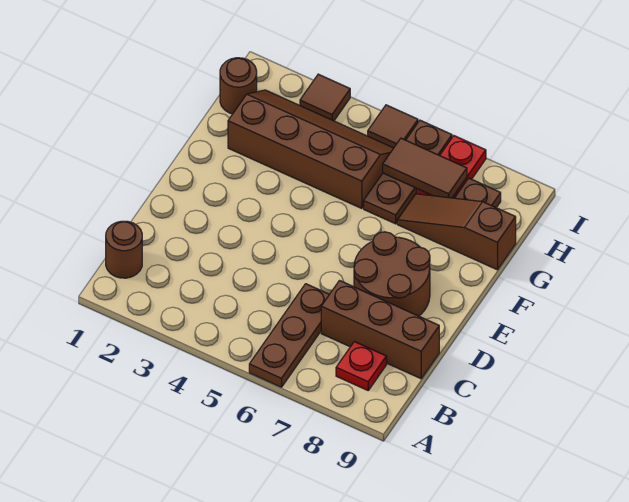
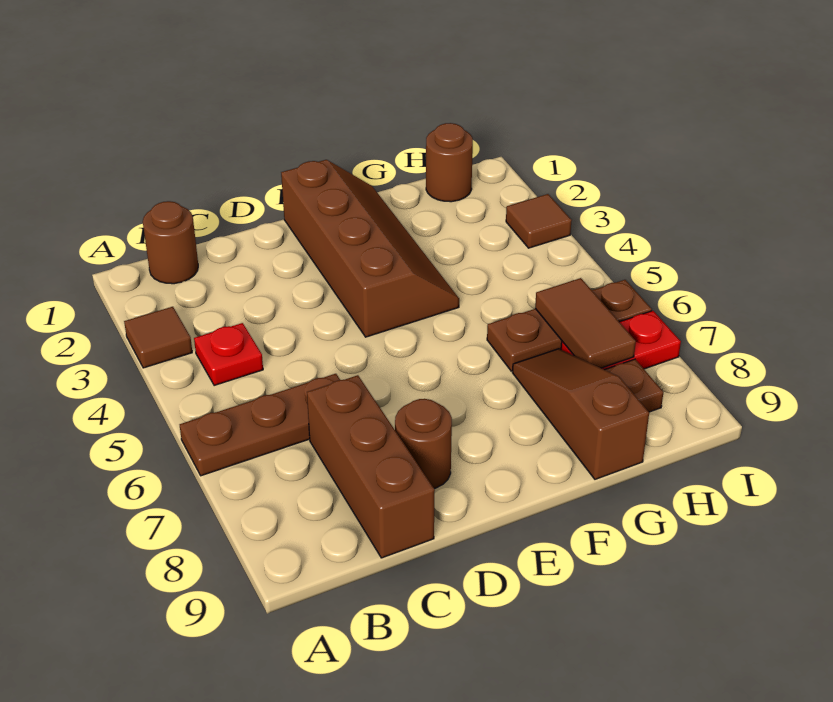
red 1x1 plate [336,342,387,390] -> red 1x1 plate moved to [194,323,263,386]
brown 2x2 round brick [354,232,430,316] -> brown 1x1 round brick [395,399,452,489]
brown 2x4 slope [228,90,393,209] -> brown 2x4 slope moved to [281,160,459,337]
brown 1x1 tile [368,105,418,148] -> brown 1x1 tile moved to [124,307,192,368]

